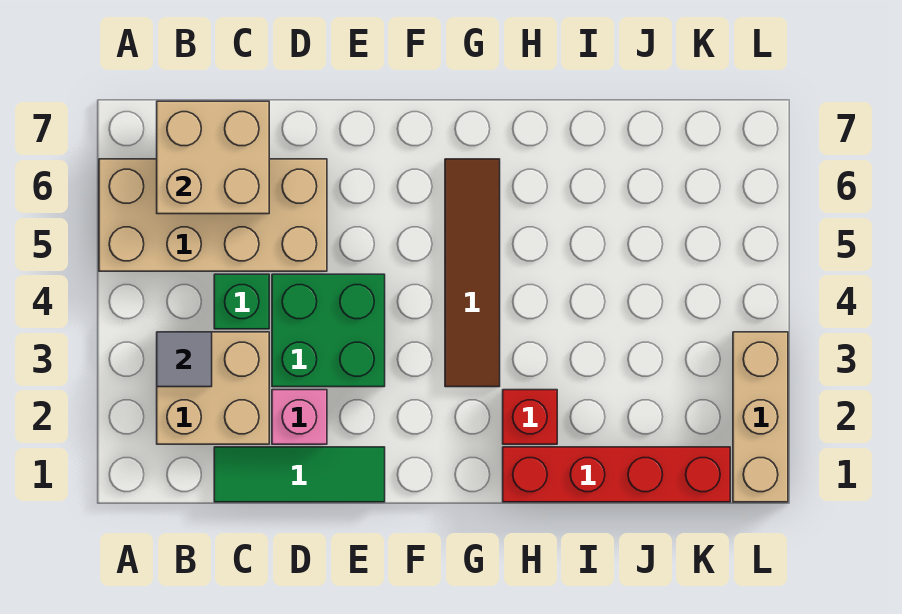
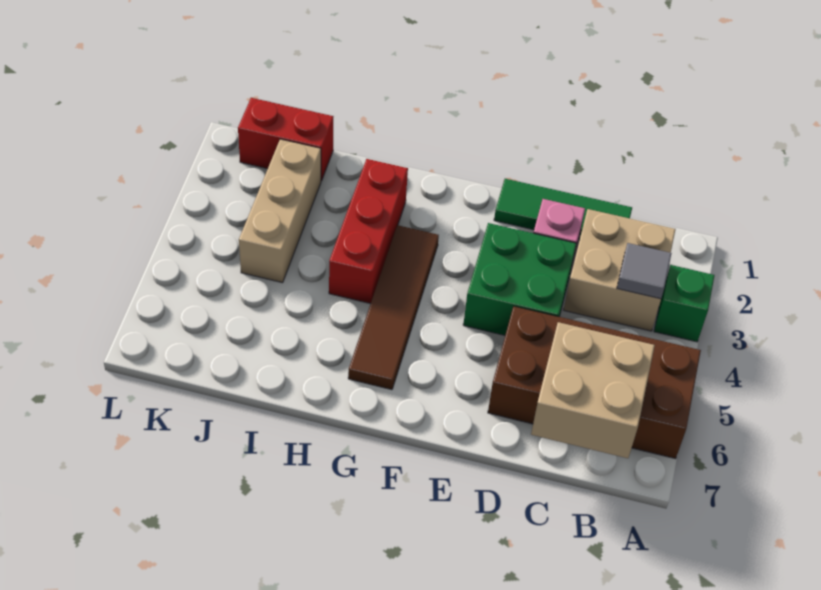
tan 2x4 brick [99,159,327,271] -> brown 2x4 brick [488,306,701,459]
green 1x1 brick [214,274,269,329] -> green 1x1 brick moved to [654,265,715,342]
red 1x4 brick [503,447,730,502] -> red 1x2 brick [238,98,333,181]
red 1x1 brick [503,390,557,444] -> red 1x3 brick [329,159,408,304]
tan 1x3 brick [733,332,788,502] -> tan 1x3 brick moved to [239,139,321,283]

